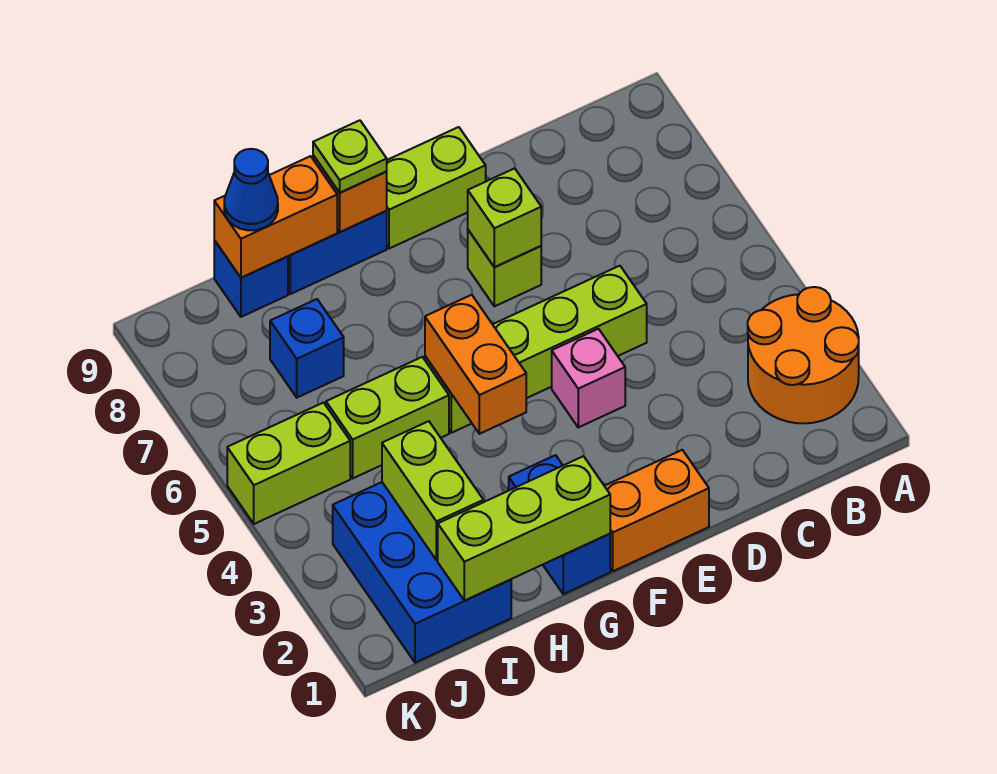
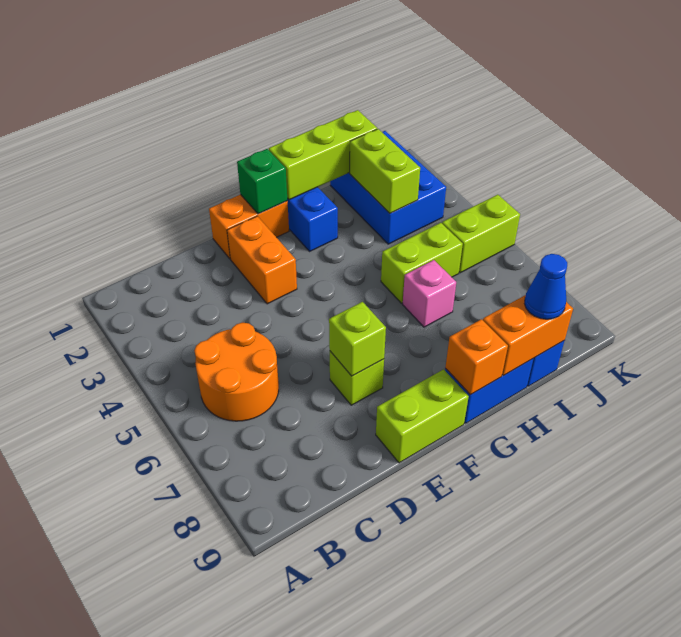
orange 2x2 round brick [748,287,859,423] -> orange 2x2 round brick moved to [194,323,279,421]
lime 1x4 brick [425,266,647,433] -> none
pink 1x1 brick [552,329,625,427] -> pink 1x1 brick moved to [403,260,456,327]
none -> green 1x1 brick [237,149,287,214]
orange 1x2 brick [425,295,526,434] -> orange 1x2 brick moved to [227,216,297,304]
lime 1x1 plate [313,120,387,193] -> none
blue 1x1 brick [270,299,344,398] -> none

